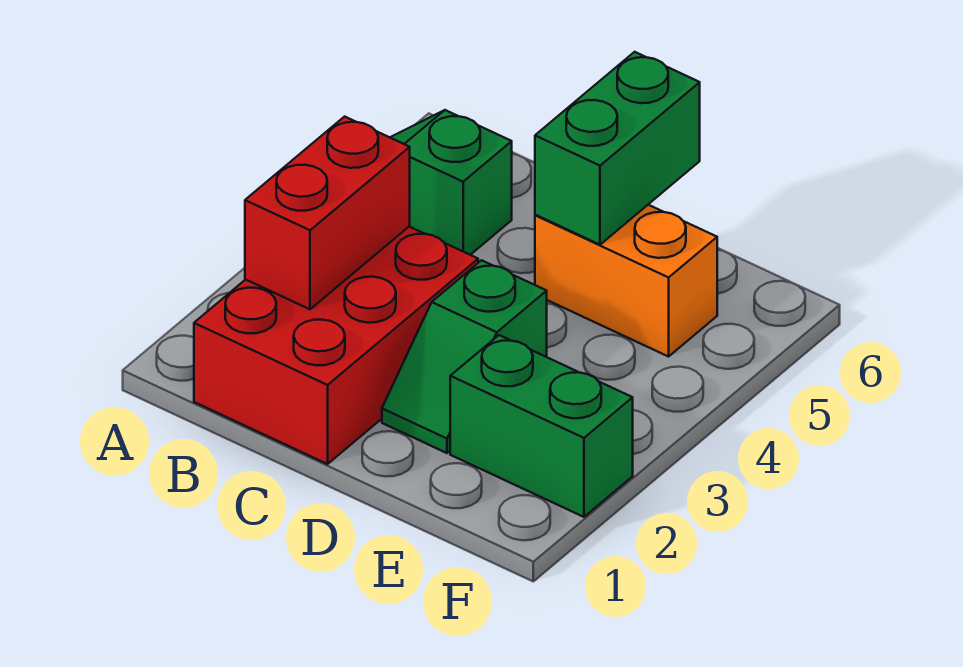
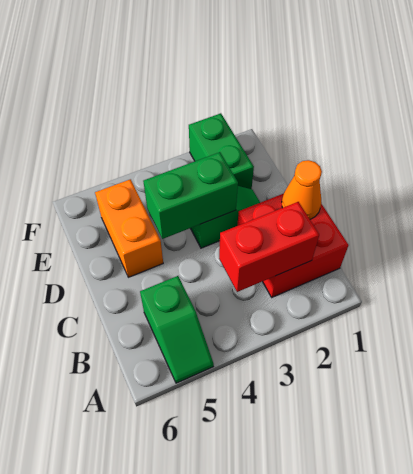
red 2x3 brick [194,227,478,464] -> red 2x2 brick [237,194,348,297]
none -> orange 1x1 cone [282,160,322,219]
green 1x2 brick [535,52,700,245] -> green 1x2 brick moved to [143,152,238,239]

